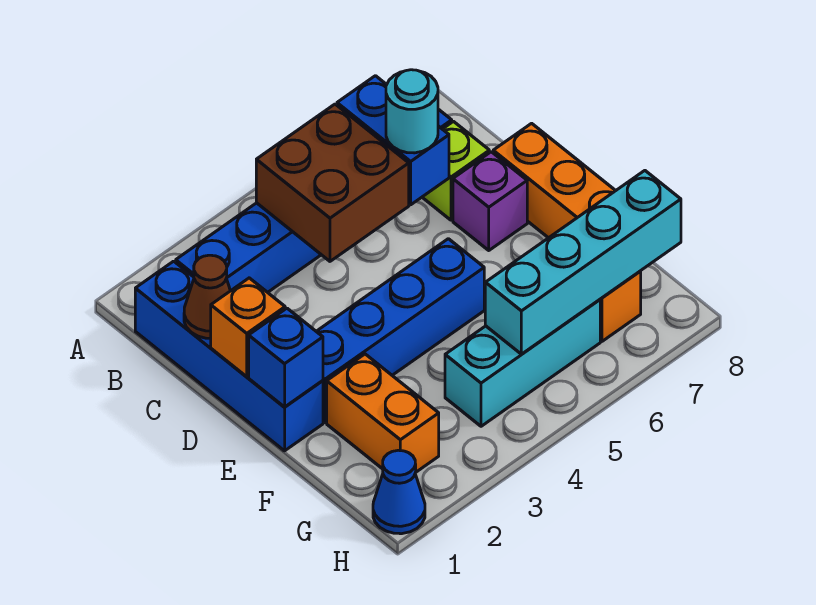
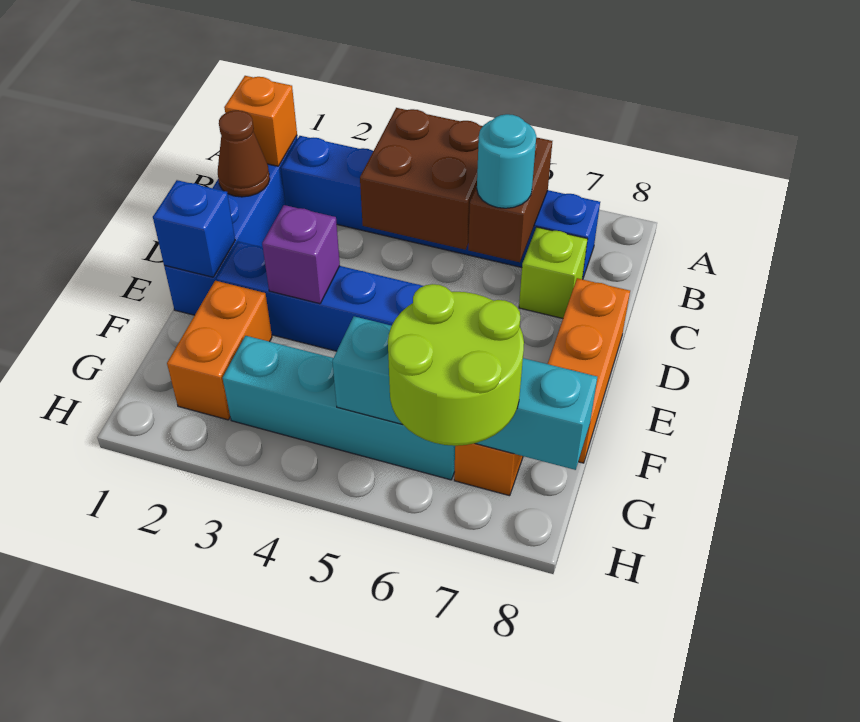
blue 1x2 brick [337,76,449,205] -> brown 1x2 brick [468,137,552,262]
orange 1x1 brick [211,278,285,377] -> orange 1x1 brick moved to [224,76,297,166]
purple 1x1 brick [453,152,527,250] -> purple 1x1 brick moved to [262,205,340,304]
cyan 1x3 brick [445,300,600,426] -> cyan 1x4 brick [223,336,455,480]
none -> lime 2x2 round brick [388,284,524,446]
blue 1x1 cone [373,450,425,534] -> none

